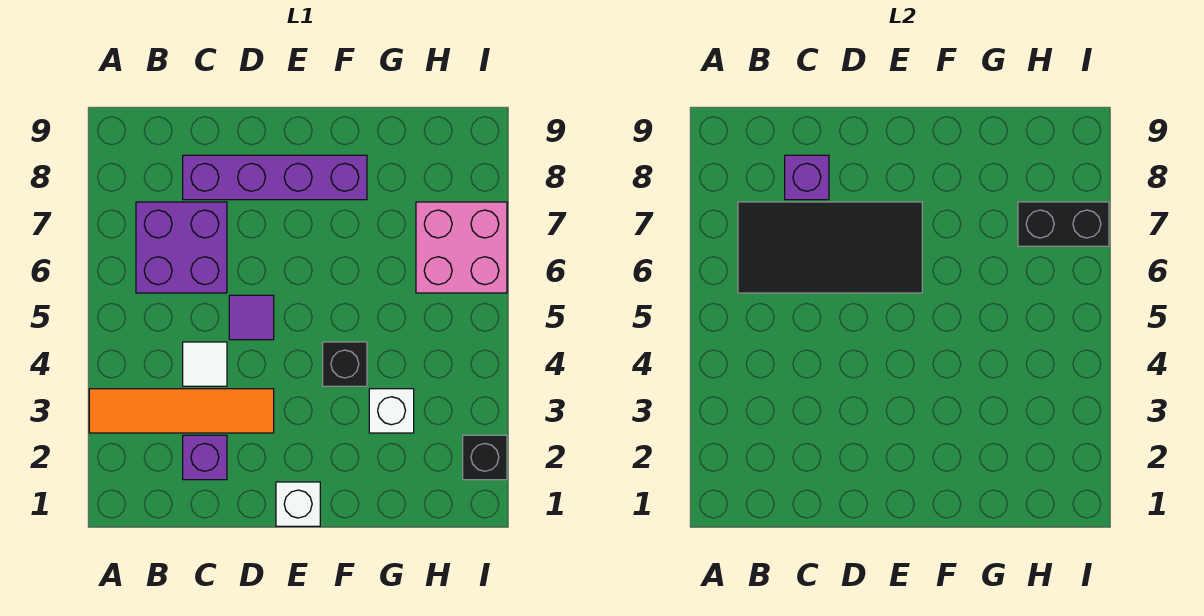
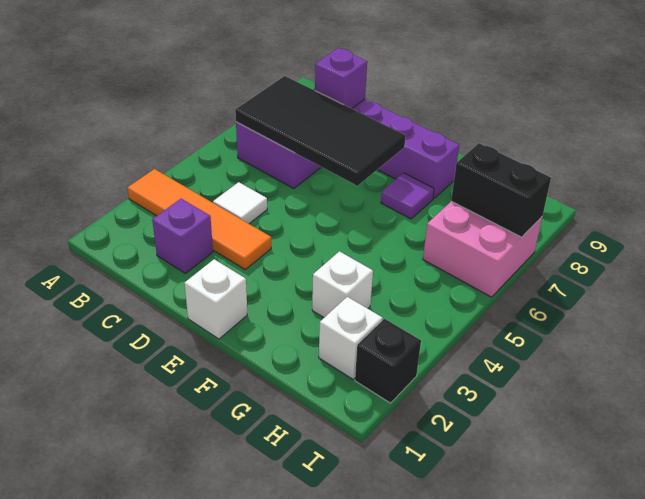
purple 1x1 tile [229,295,274,340] -> purple 1x1 tile moved to [381,173,434,219]
black 1x1 brick [323,342,367,386] -> none
none -> white 1x1 brick [319,297,383,379]

